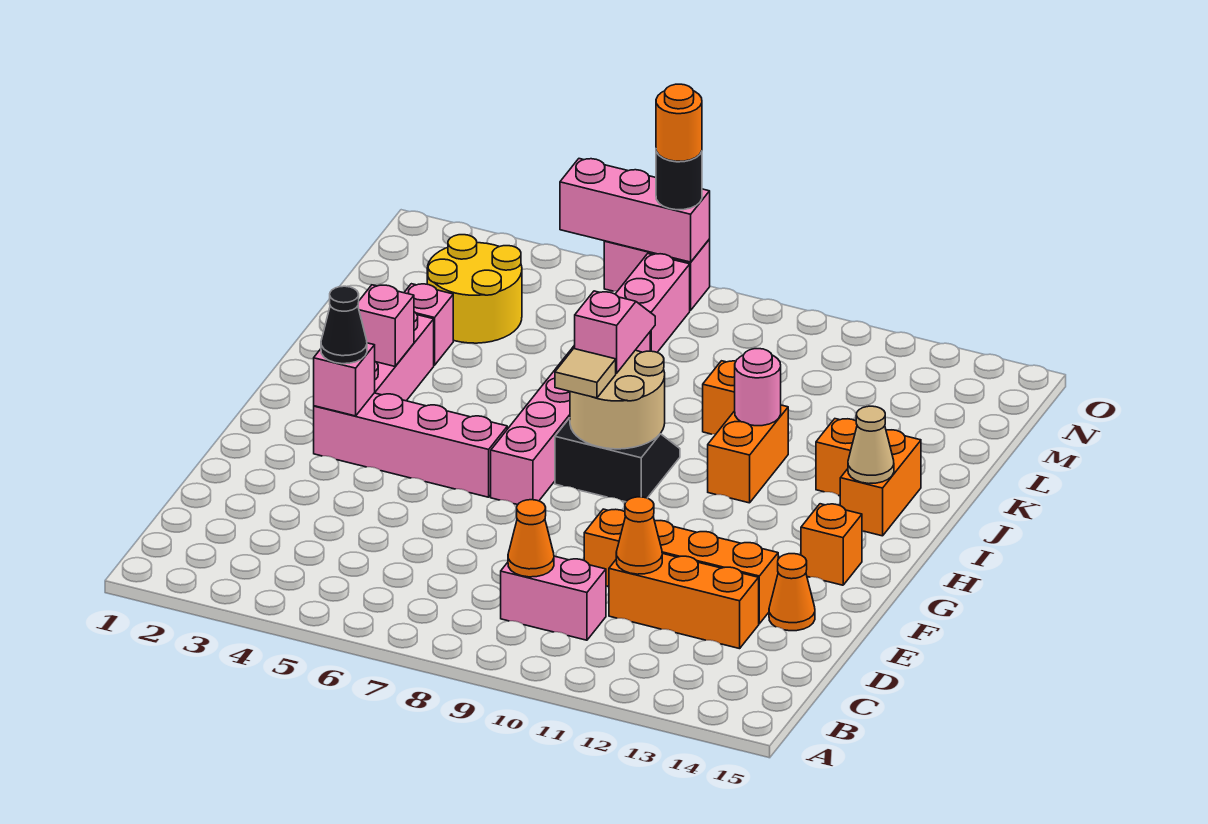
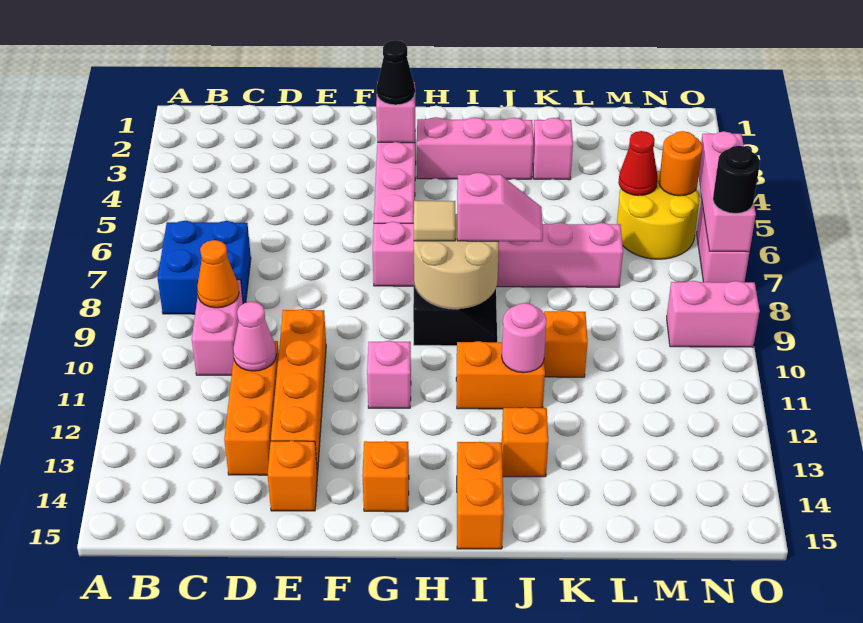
none -> blue 2x2 brick [158,221,251,314]
orange 1x1 cone [616,497,662,574] -> pink 1x1 cone [233,302,276,371]
orange 1x1 cone [769,554,815,631] -> orange 1x1 brick [268,441,317,511]
pink 1x1 brick [358,285,414,366] -> pink 1x1 brick moved to [367,341,411,408]
orange 1x2 brick [840,430,921,536] -> orange 1x2 brick turned to [457,442,504,549]
tan 1x1 cone [848,406,894,484] -> none
yellow 2x2 round brick [427,235,522,343] -> yellow 2x2 round brick moved to [617,171,700,259]
none -> red 1x1 cone [618,131,658,196]
pink 1x2 brick [616,254,690,352] -> pink 1x2 brick moved to [667,281,760,347]
orange 1x1 round brick [656,84,702,161] -> orange 1x1 round brick moved to [659,131,702,196]

